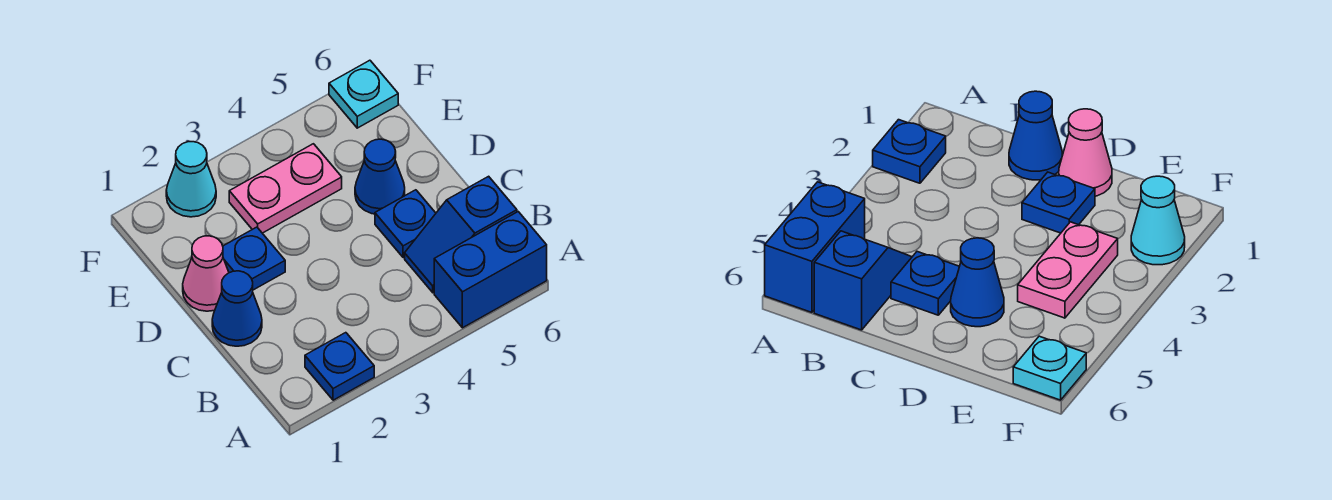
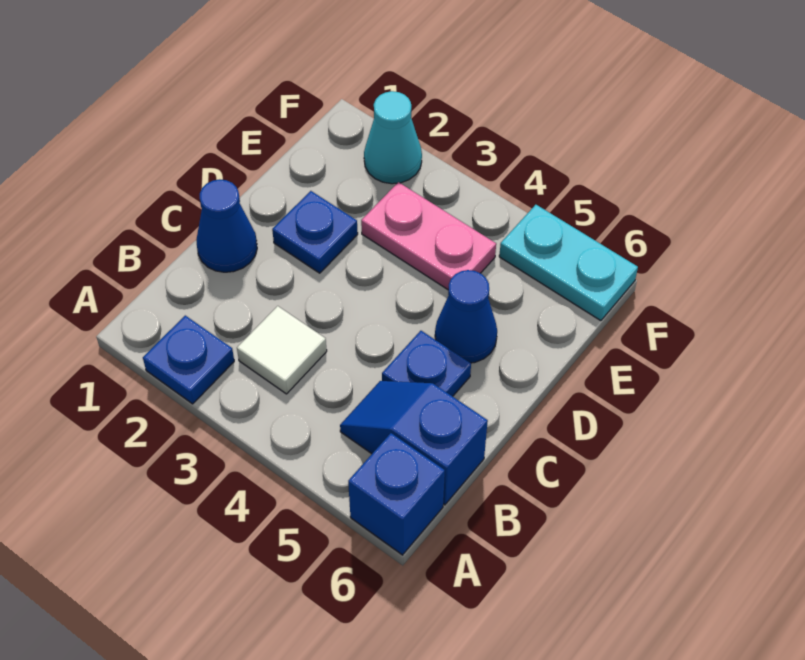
blue 1x2 brick [434,212,547,328] -> blue 1x1 brick [348,433,445,555]
none -> white 1x1 tile [237,306,327,394]
pink 1x1 cone [183,236,229,311] -> none
cyan 1x1 plate [329,60,398,128] -> cyan 1x2 plate [499,205,638,321]

